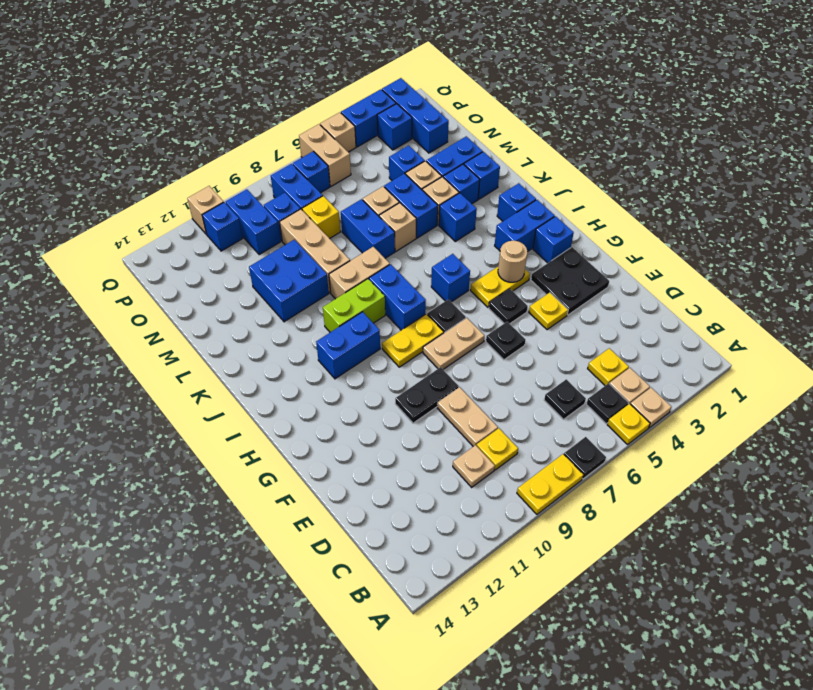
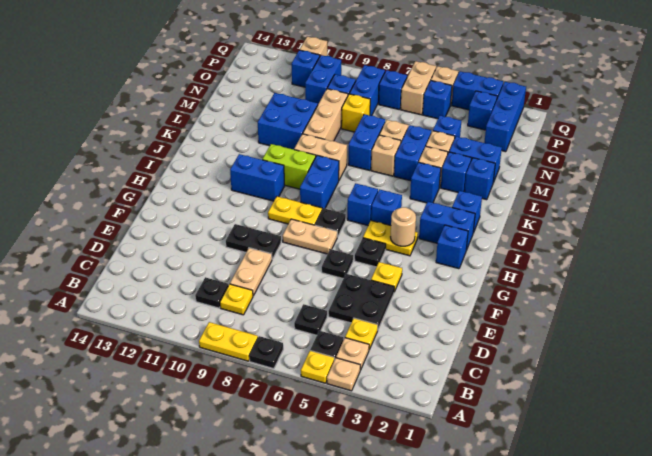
tan 1x1 plate [453,445,495,487] -> black 1x1 plate [195,277,228,308]
black 2x2 plate [531,247,609,315] -> black 2x2 plate moved to [329,274,394,329]
none -> blue 1x1 brick [371,189,402,225]
none -> blue 1x1 brick [423,81,452,119]

